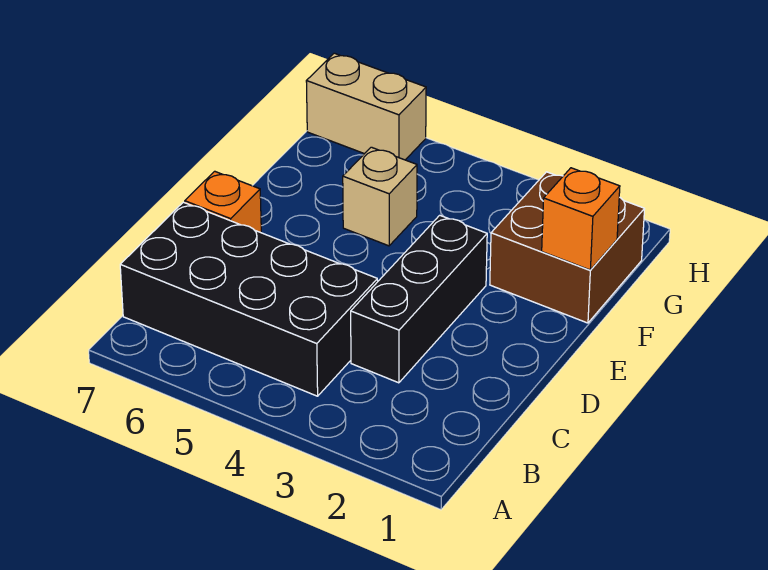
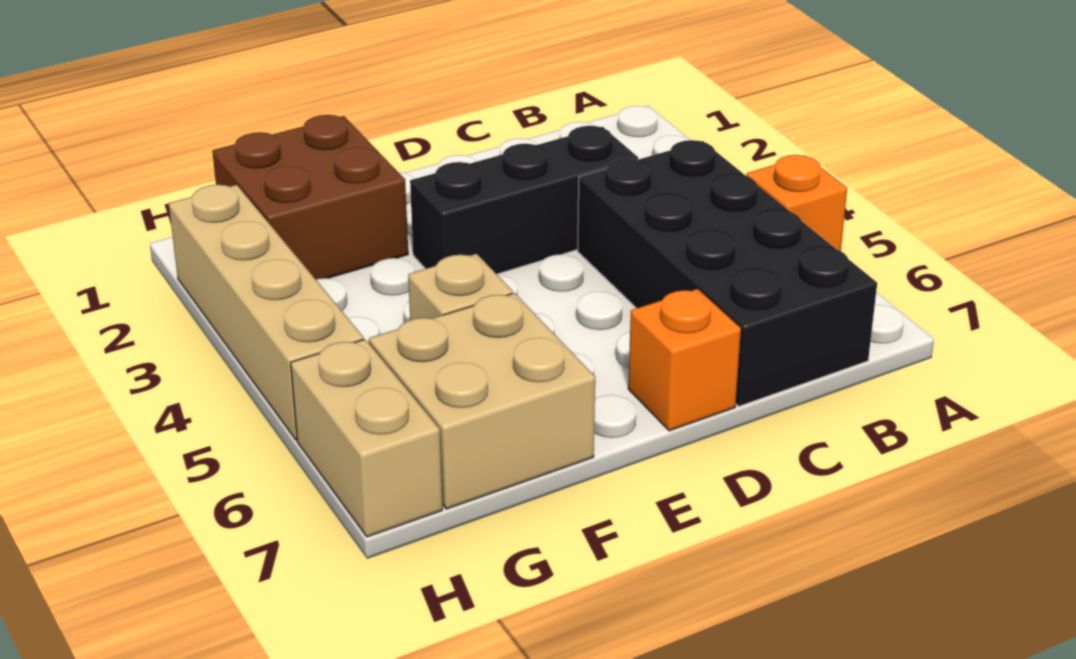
orange 1x1 brick [542,168,620,270] -> orange 1x1 brick moved to [746,155,847,251]
none -> tan 2x2 brick [369,293,595,509]
none -> tan 1x4 brick [169,185,364,440]

